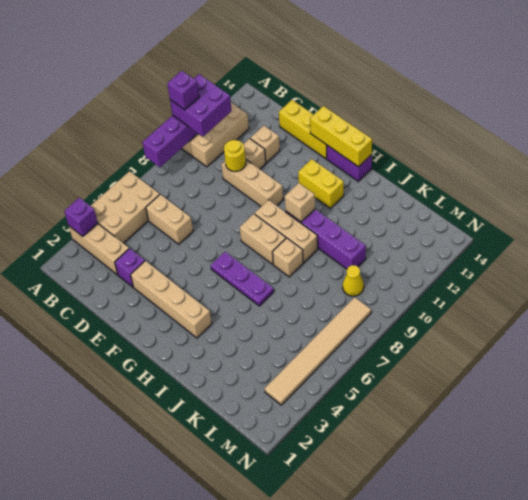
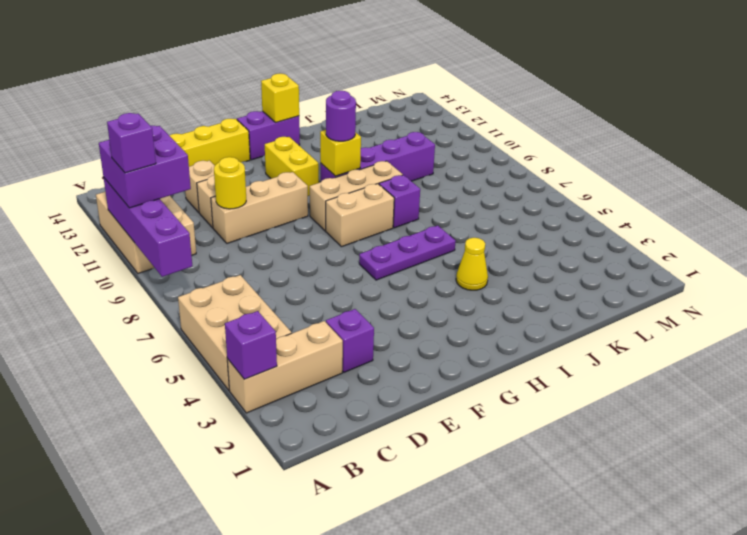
tan 1x2 brick [146,194,193,244] -> none
tan 1x4 brick [131,261,212,338] -> none
yellow 1x3 brick [310,106,372,167] -> yellow 1x1 brick [261,74,299,123]
yellow 1x2 brick [298,159,344,208] -> yellow 1x2 brick turned to [265,137,319,196]
tan 1x1 brick [285,183,315,222] -> yellow 1x1 brick [320,130,361,176]
none -> purple 1x1 round brick [326,91,356,141]
tan 1x1 brick [273,238,303,277] -> purple 1x1 brick [379,175,420,228]
yellow 1x1 cone [343,265,364,296] -> yellow 1x1 cone moved to [456,238,488,290]
tan 1x6 tile [265,297,371,405] -> none

